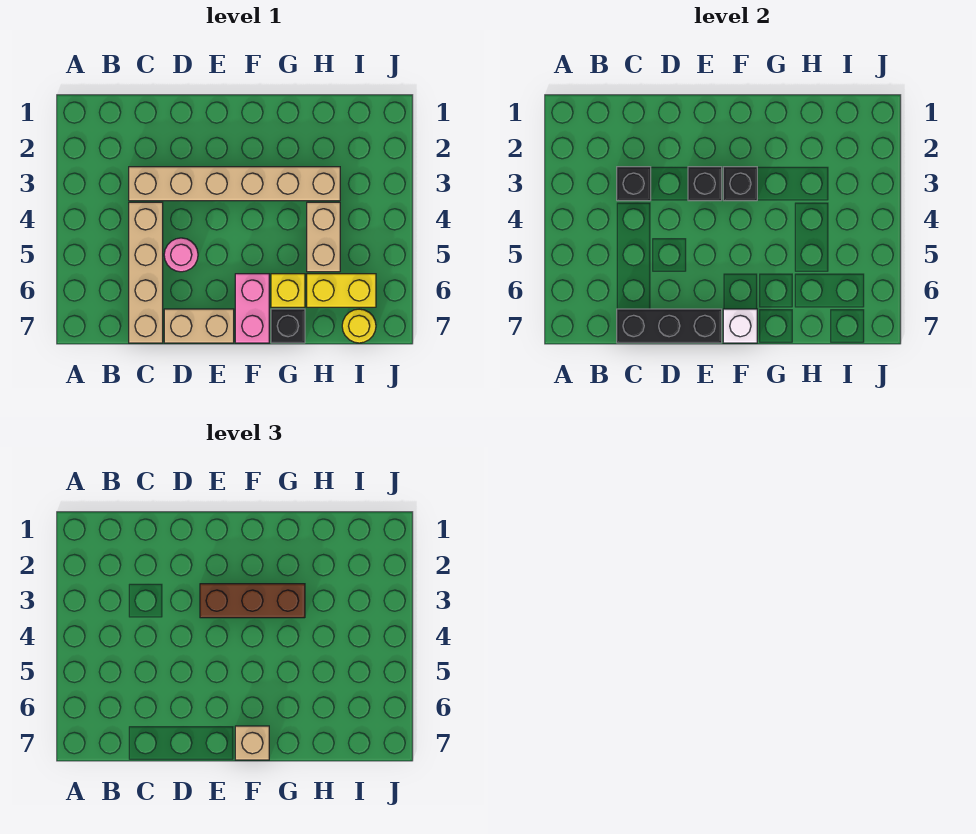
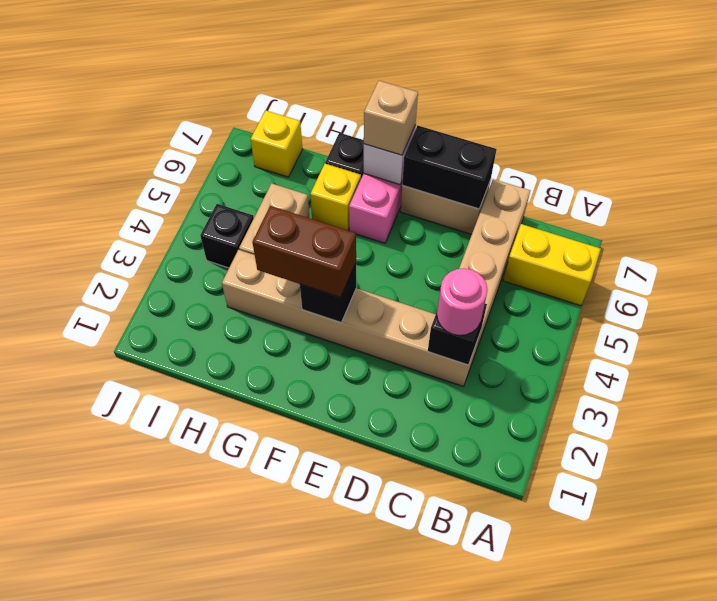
black 1x3 brick [617,309,722,343] -> black 1x2 brick [402,126,497,209]
pink 1x1 round brick [164,238,198,272] -> pink 1x1 round brick moved to [437,268,488,335]
black 1x1 brick [688,167,722,201] -> black 1x1 brick moved to [200,204,254,268]
brown 1x3 brick [200,584,305,618] -> brown 1x2 brick [253,206,356,297]
yellow 1x2 brick [307,274,376,307] -> yellow 1x2 brick moved to [503,224,601,306]
yellow 1x1 round brick [342,309,376,343] -> yellow 1x1 brick [251,110,303,177]

